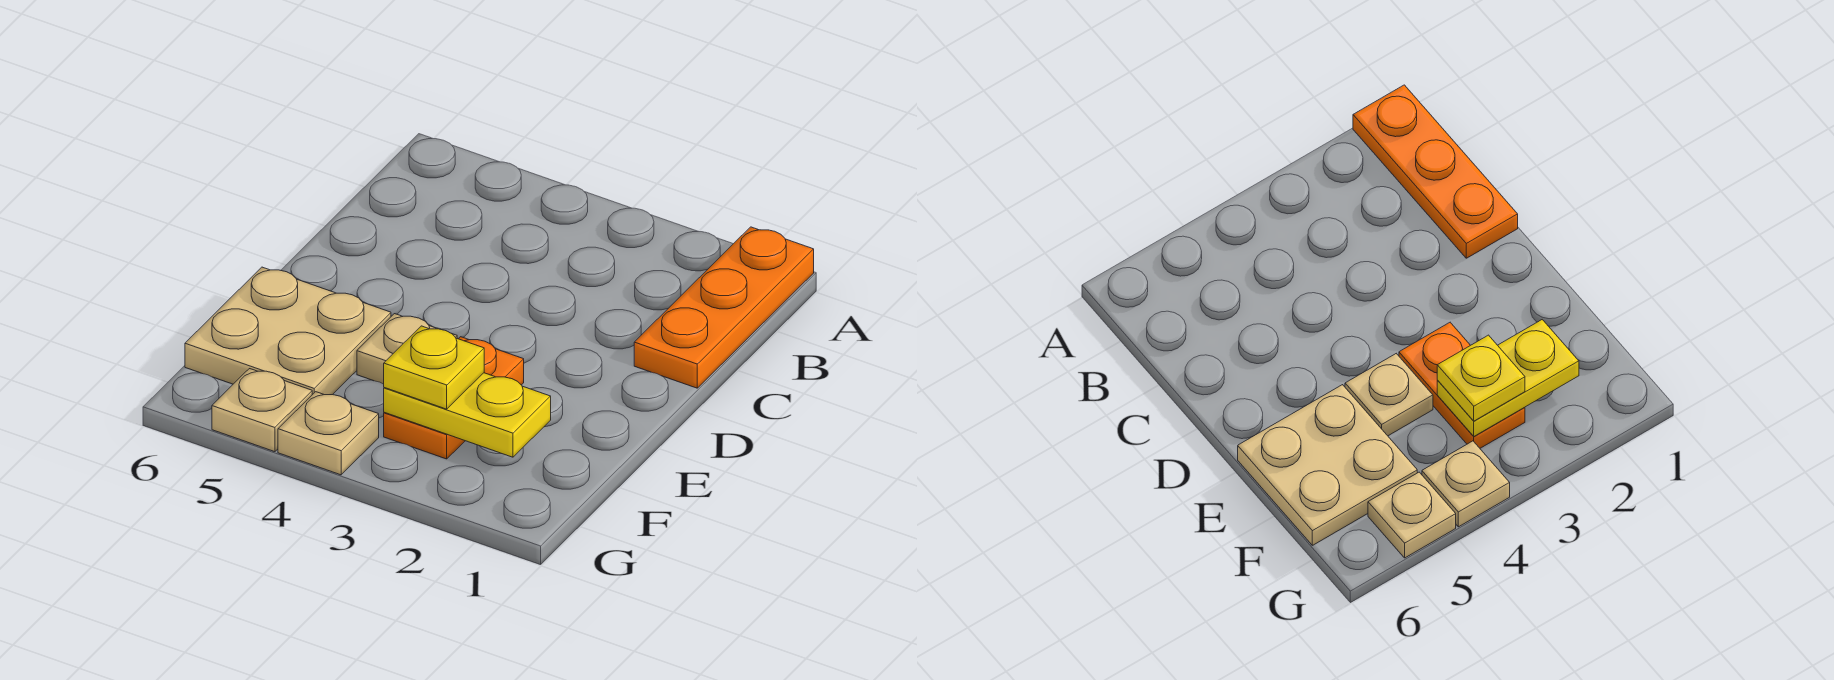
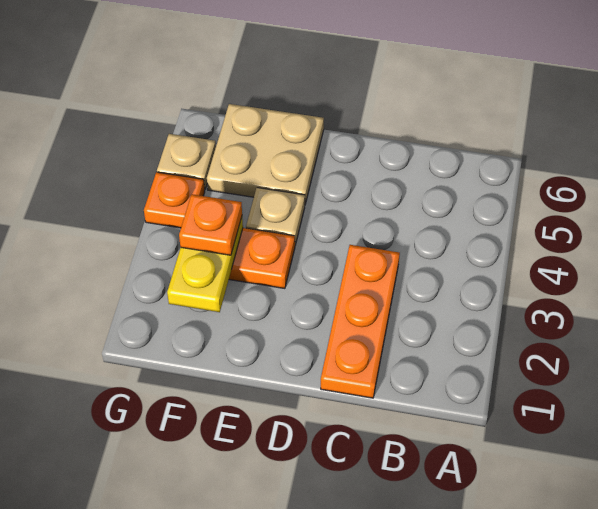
orange 1x3 plate [634,227,814,388] -> orange 1x3 plate turned to [321,245,400,398]
yellow 1x1 plate [384,326,484,409] -> orange 1x1 plate [179,194,242,255]
tan 1x1 plate [278,392,379,475] -> orange 1x1 plate [144,172,205,228]

